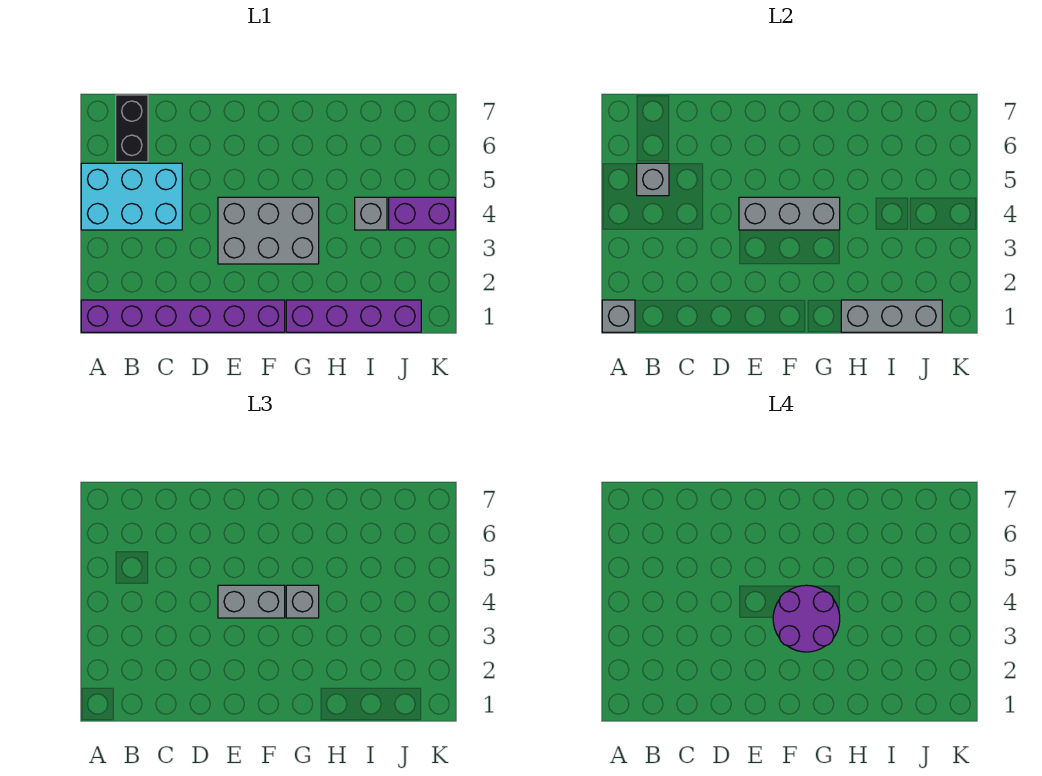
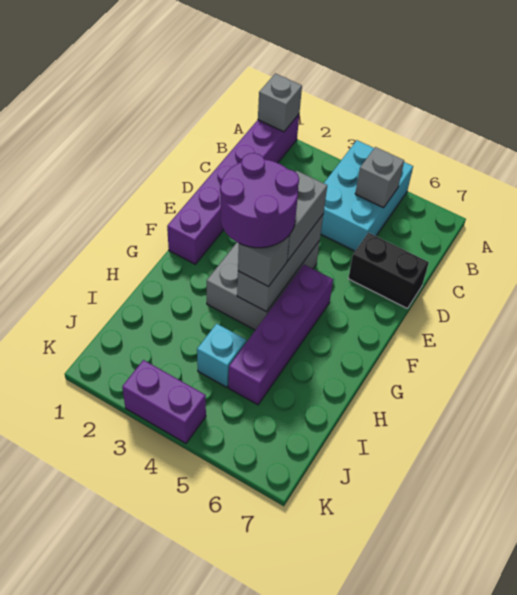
black 1x2 brick [116,95,148,162] -> black 1x2 brick moved to [348,233,429,309]
purple 1x4 brick [286,300,421,332] -> purple 1x4 brick moved to [228,265,333,405]
grey 1x3 brick [841,300,942,332] -> none
grey 1x1 brick [355,197,387,230] -> cyan 1x1 brick [197,324,246,387]
purple 1x2 brick [389,197,455,230] -> purple 1x2 brick turned to [122,360,206,443]

